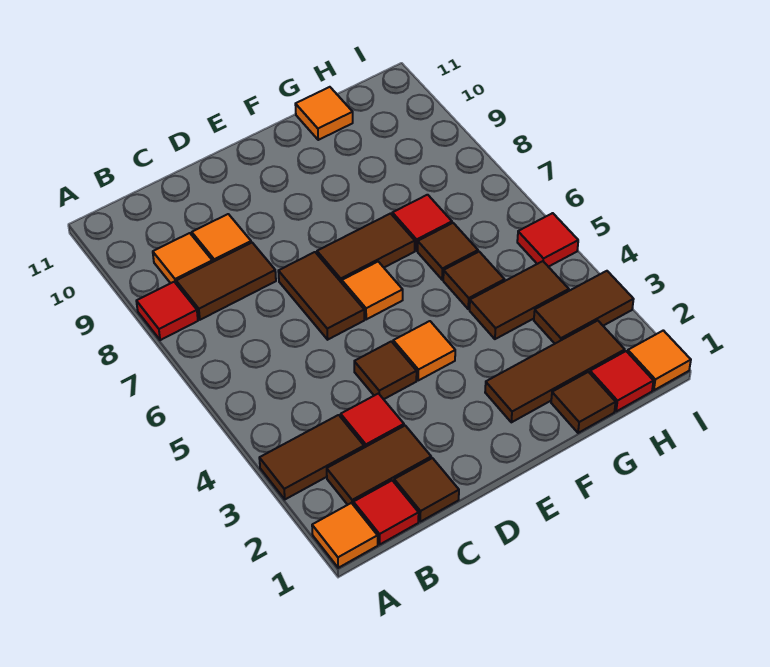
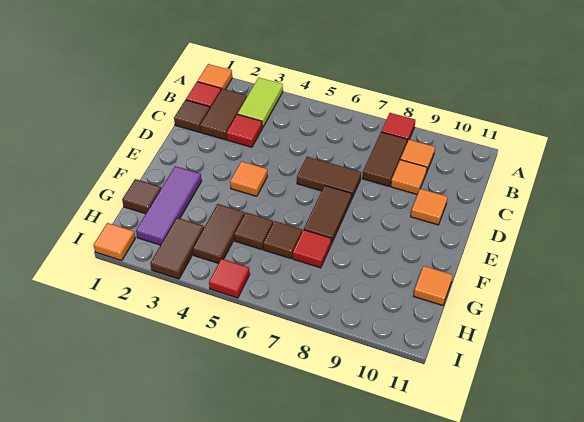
brown 1x2 tile [259,415,364,499] -> lime 1x2 tile [238,78,283,128]
brown 1x1 tile [354,341,417,399] -> none
orange 1x1 tile [342,262,403,319] -> orange 1x1 tile moved to [411,189,448,225]
brown 1x3 tile [485,321,625,422] -> purple 1x3 tile [136,166,202,245]
red 1x1 tile [590,351,653,411] -> none

